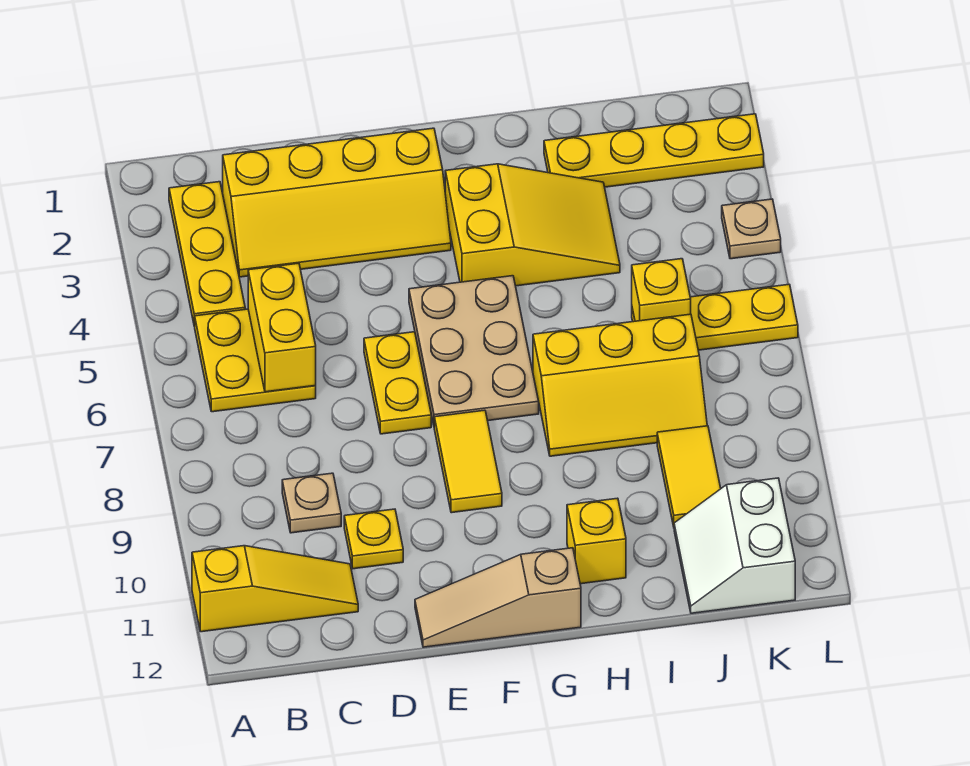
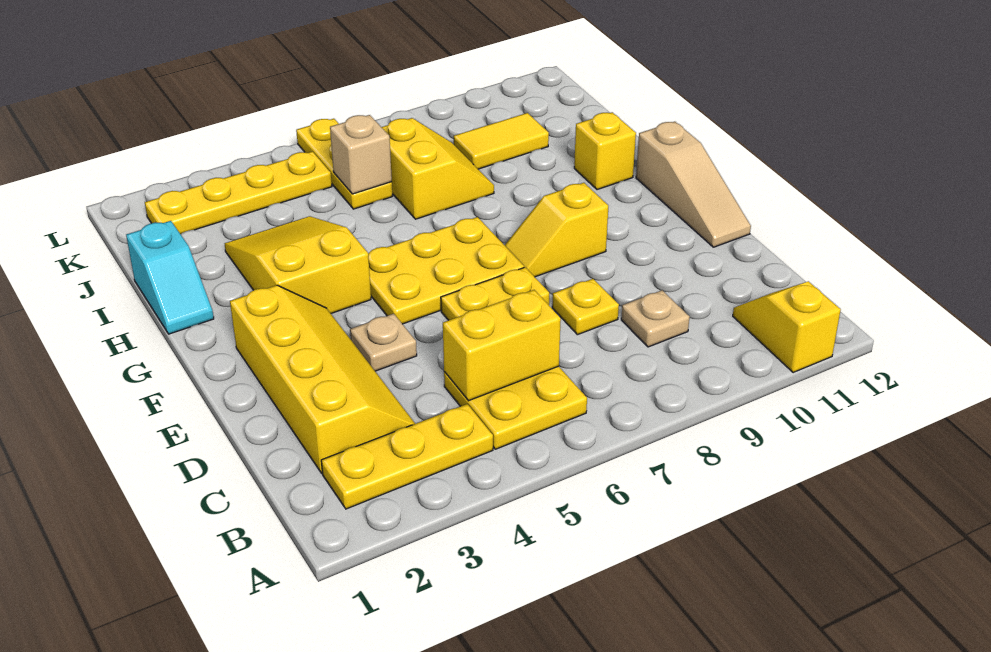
yellow 1x3 slope [192,546,358,632] -> yellow 1x2 slope [733,281,841,373]
yellow 1x1 plate [344,509,403,569] -> yellow 1x1 plate moved to [552,279,619,335]
tan 2x3 plate [409,276,539,425] -> yellow 2x3 plate [368,217,524,324]
yellow 1x2 tile [434,410,502,513] -> yellow 1x2 slope [505,183,608,277]
none -> cyan 1x2 slope [126,221,214,334]
yellow 2x3 slope [533,314,707,456] -> yellow 2x2 slope [382,118,494,219]
yellow 1x4 plate [544,114,764,187] -> yellow 1x4 plate turned to [145,152,332,234]
yellow 1x1 brick [632,259,691,321] -> tan 1x1 brick [330,115,392,194]
white 2x2 slope [674,478,795,613] -> none
tan 1x1 plate [722,199,781,259] -> tan 1x1 plate moved to [350,314,417,371]

